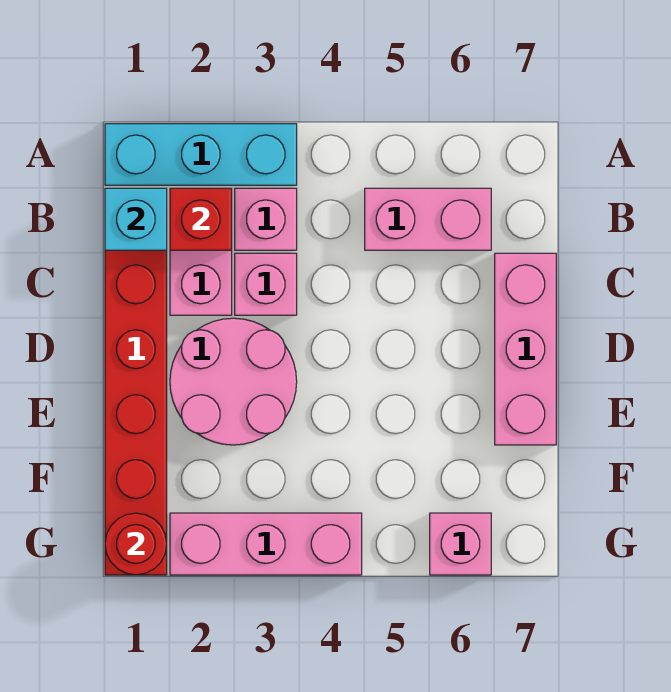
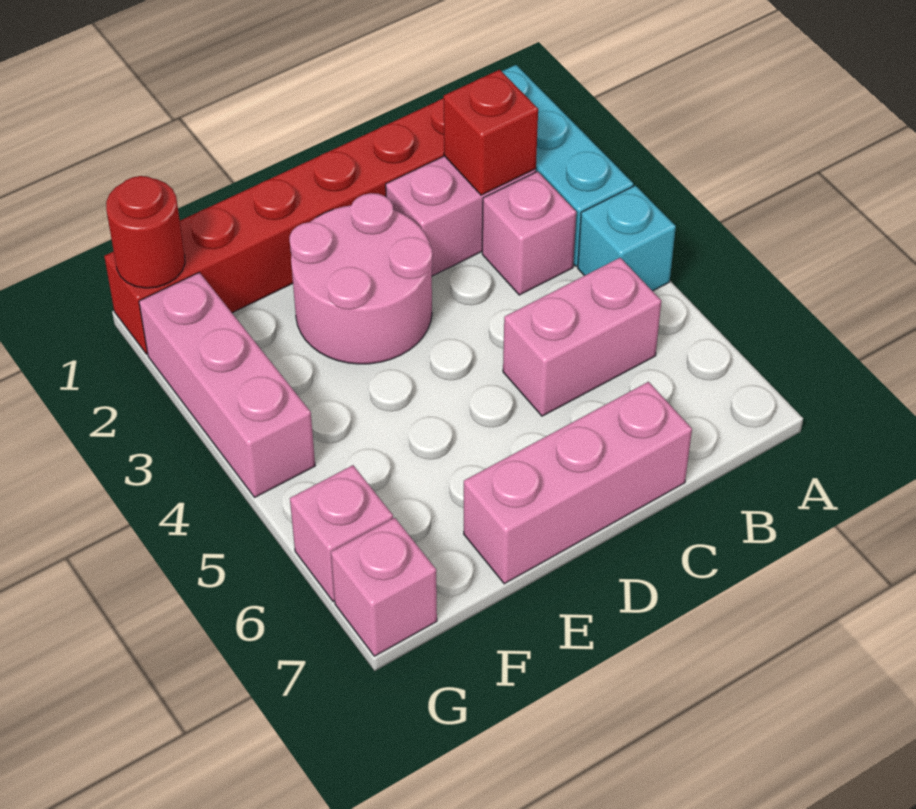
cyan 1x1 brick [105,188,167,250] -> cyan 1x1 brick moved to [578,185,676,291]
pink 1x2 brick [365,188,491,250] -> pink 1x2 brick turned to [503,258,661,416]
pink 1x1 brick [235,253,297,315] -> pink 1x1 brick moved to [331,518,437,656]

